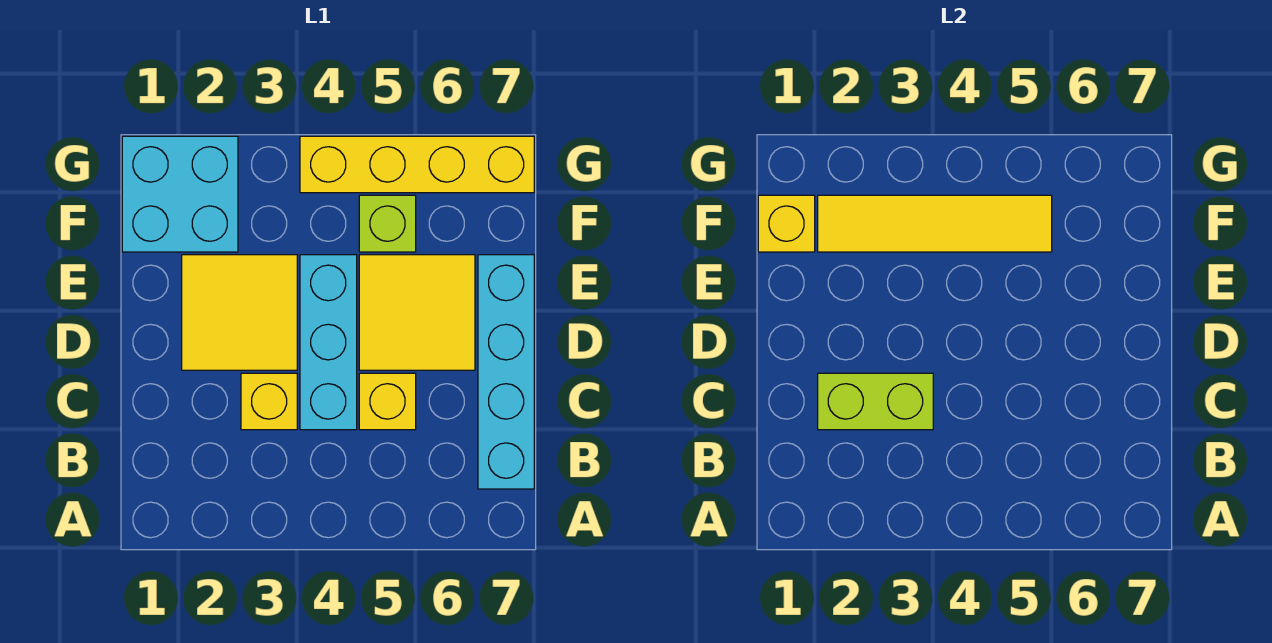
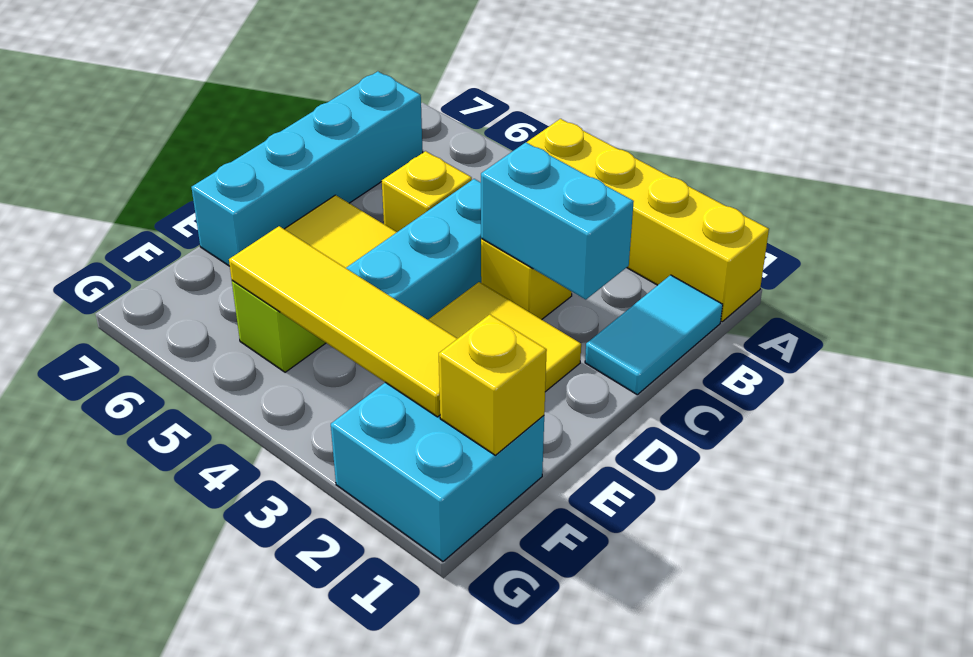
none -> cyan 1x2 tile [585,275,723,395]
lime 1x2 brick [818,373,933,430] -> cyan 1x2 brick [481,142,634,299]
yellow 1x4 brick [300,136,534,193] -> yellow 1x4 brick moved to [527,119,769,322]

